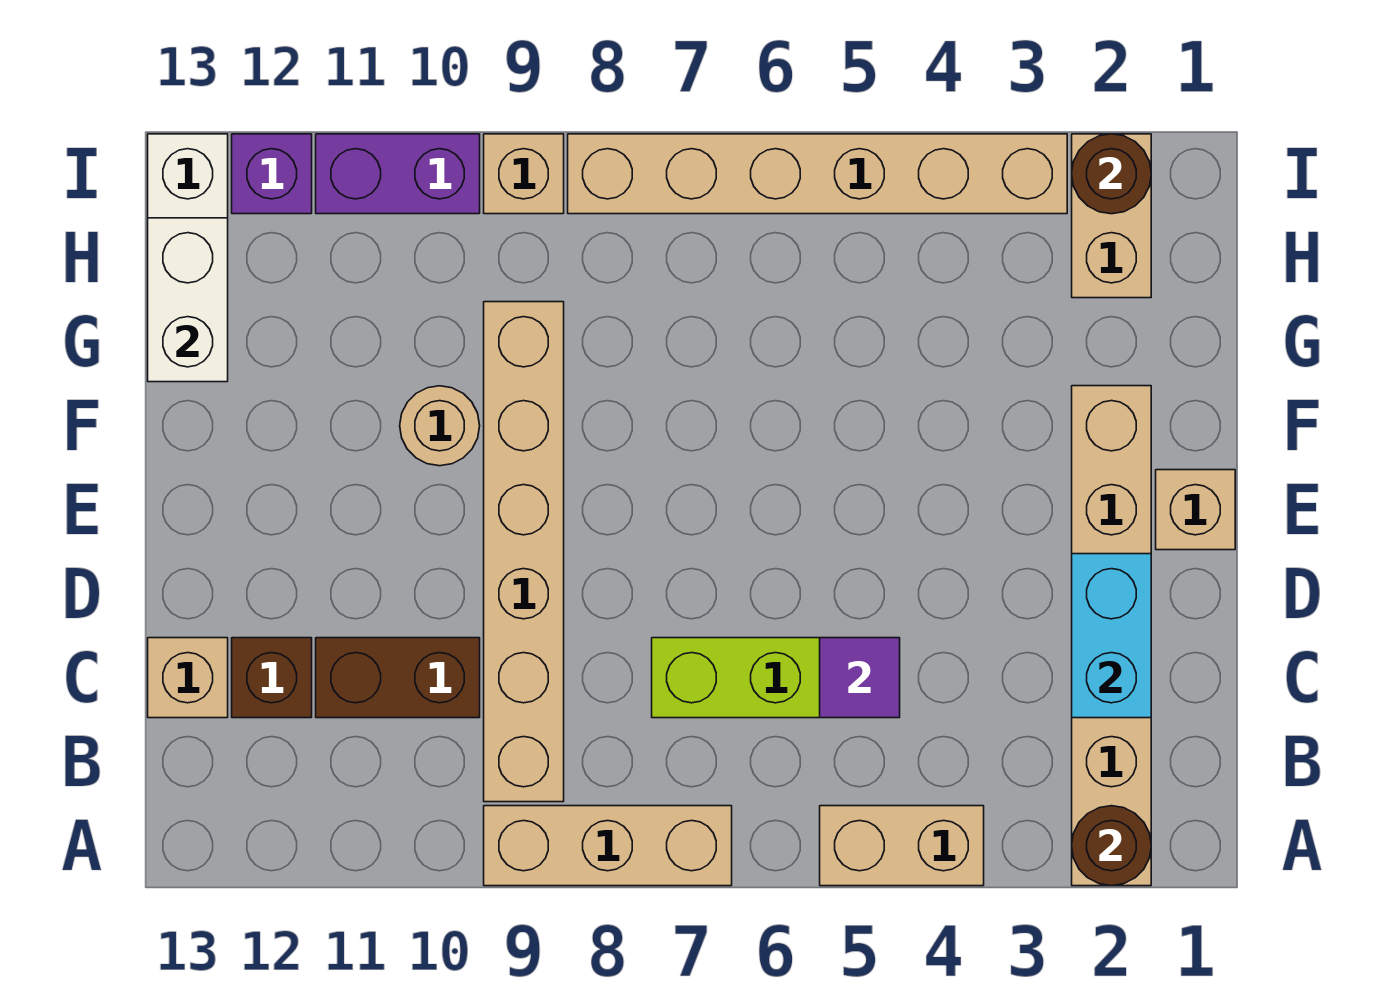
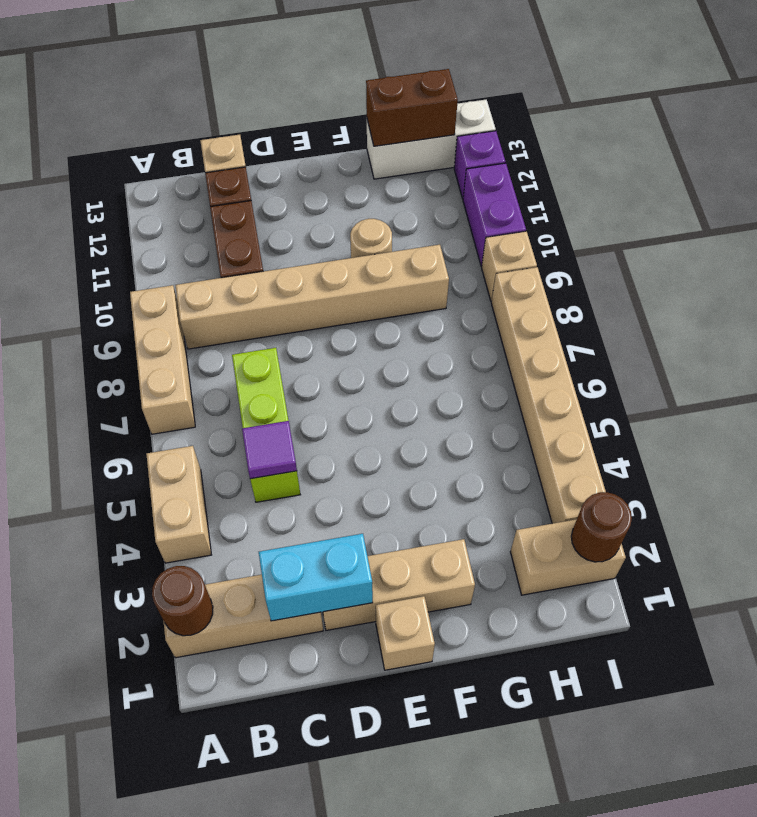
white 1x2 brick [148,218,228,382] -> brown 1x2 brick [366,69,458,146]

